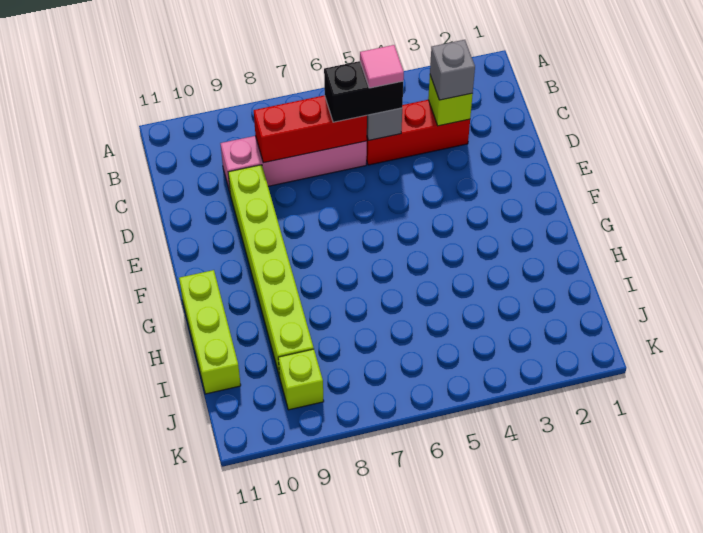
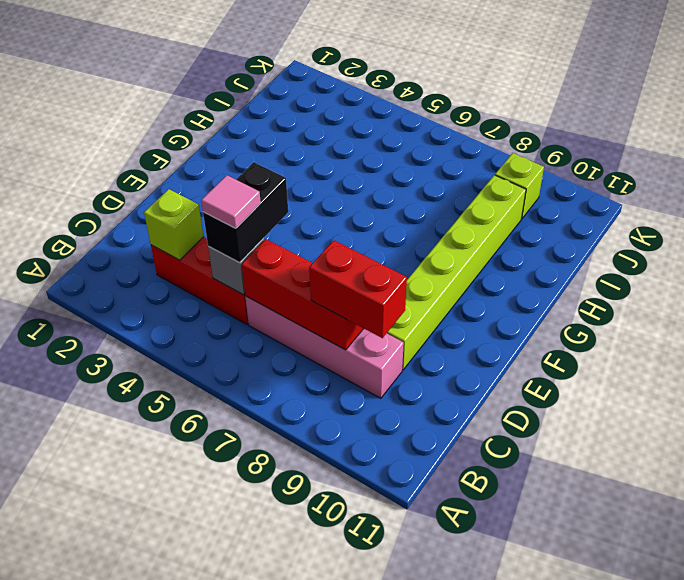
grey 1x1 brick [430,40,475,100] -> none
black 1x2 brick [324,61,403,122] -> black 1x2 brick turned to [203,162,288,263]
none -> red 1x2 brick [309,240,407,338]
lime 1x3 brick [179,270,241,394] -> none

